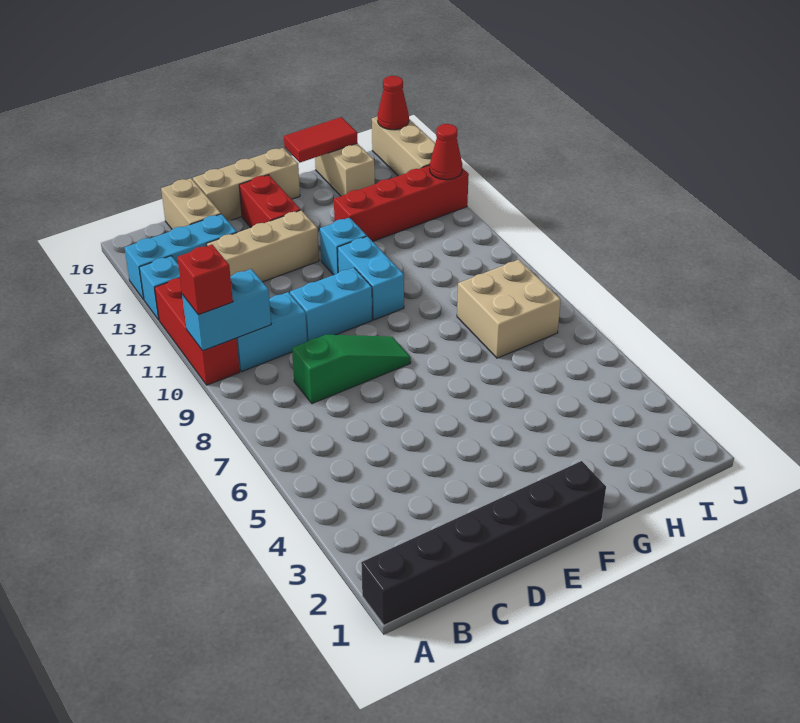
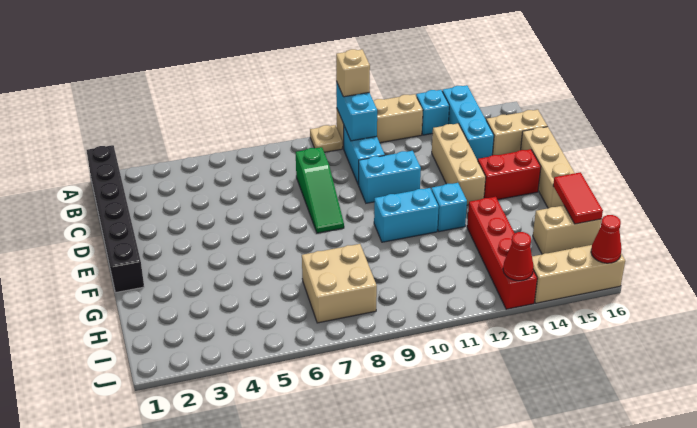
none -> tan 1x1 plate [310,125,342,152]
red 1x3 brick [155,278,240,385] -> tan 1x3 brick [337,94,423,149]
red 1x1 brick [177,245,233,315] -> tan 1x1 brick [336,49,370,97]
cyan 1x2 brick [290,268,372,342] -> cyan 1x2 brick turned to [359,151,421,203]

